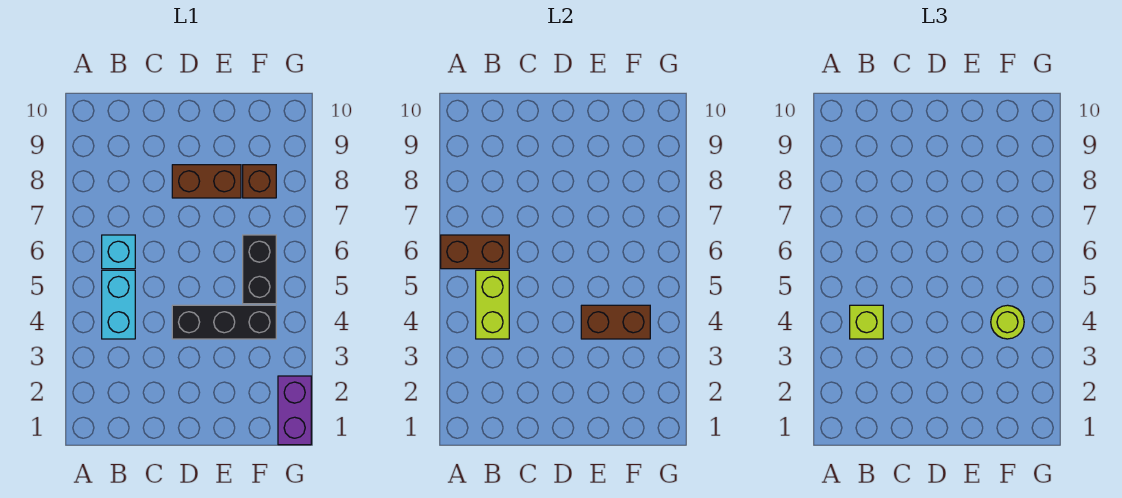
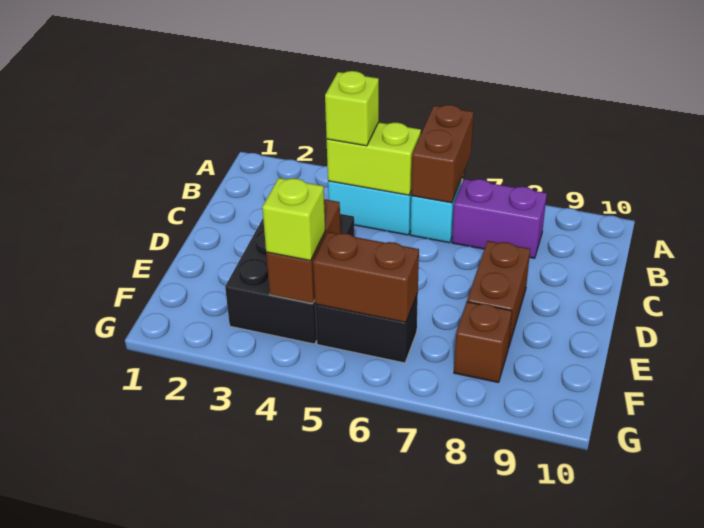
black 1x3 brick [172,305,276,339] -> black 2x3 brick [225,214,355,344]
lime 1x1 round brick [991,305,1024,339] -> lime 1x1 brick [262,178,325,261]
none -> brown 1x2 brick [313,232,419,322]
purple 1x2 brick [278,376,311,445] -> purple 1x2 brick moved to [452,179,547,258]

